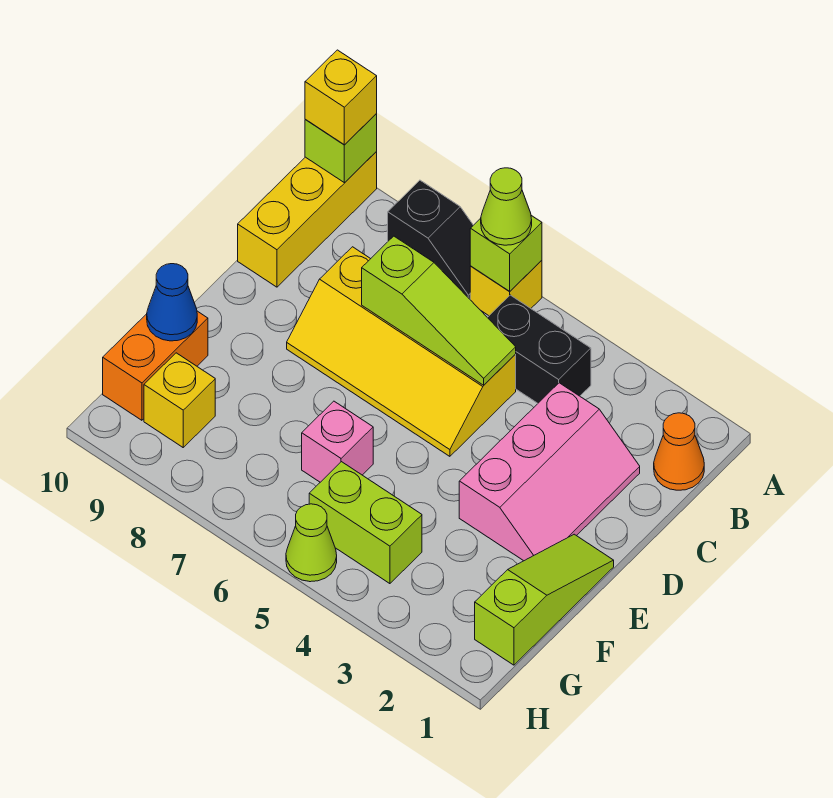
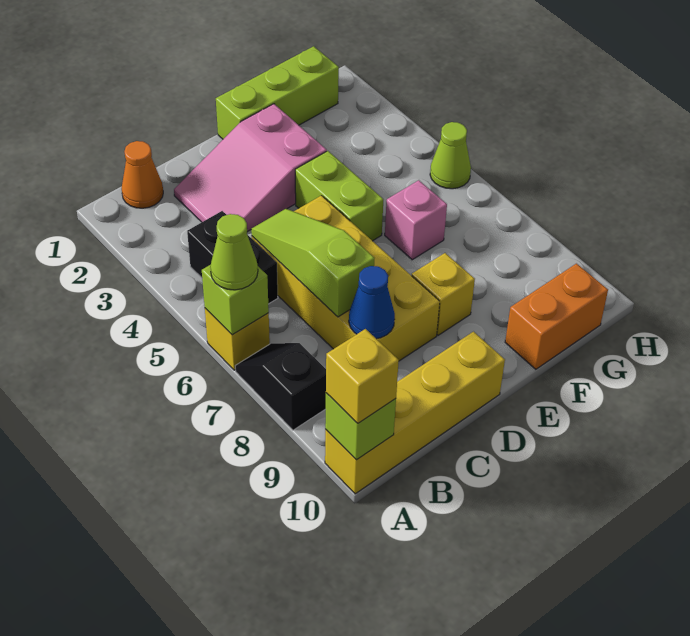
yellow 1x3 brick [238,152,377,287] -> yellow 1x4 brick [325,332,505,494]
pink 2x3 slope [459,383,640,561] -> pink 2x3 slope turned to [174,104,327,232]
yellow 2x4 slope [287,247,516,456] -> yellow 2x4 brick [252,195,440,361]
lime 1x3 slope [475,534,614,665] -> lime 1x3 brick [216,46,339,139]
blue 1x1 cone [147,264,197,341] -> blue 1x1 cone moved to [349,266,395,339]
lime 1x2 brick [309,462,422,584] -> lime 1x2 brick moved to [295,151,383,241]
yellow 1x1 brick [144,353,215,447] -> yellow 1x1 brick moved to [412,253,475,335]

